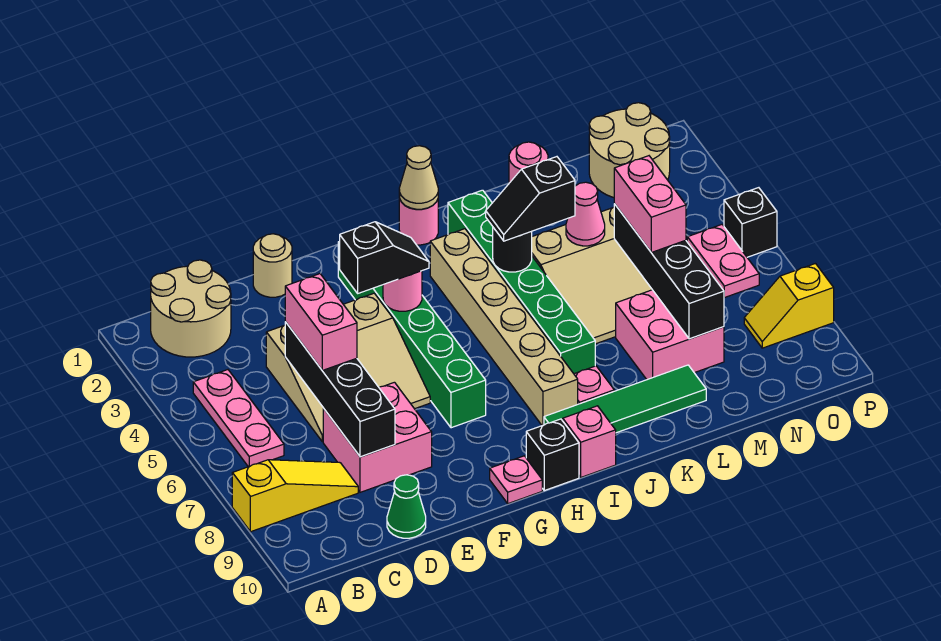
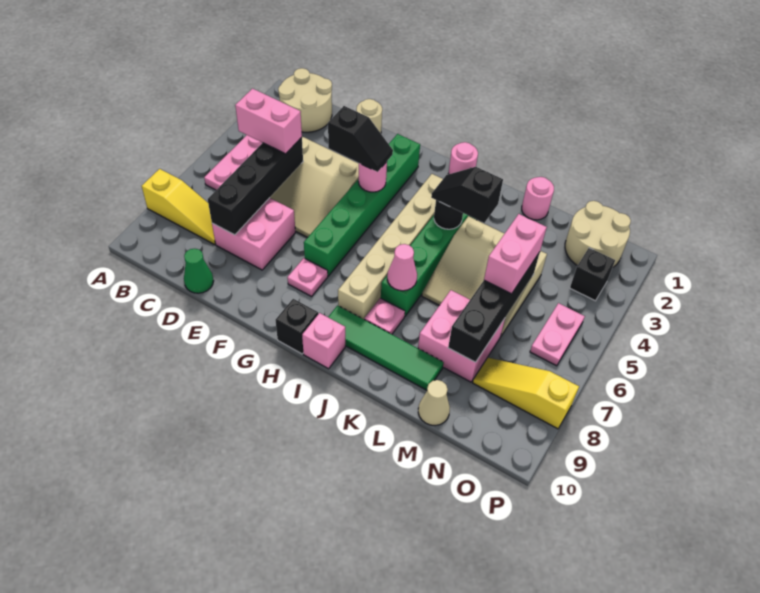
pink 1x2 brick [285,274,357,370] -> pink 1x2 brick turned to [235,89,302,154]
pink 1x1 plate [490,456,542,504] -> pink 1x1 plate moved to [287,258,328,297]
tan 1x1 cone [399,146,438,209] -> tan 1x1 cone moved to [418,380,450,426]
pink 1x1 cone [566,182,605,246] -> pink 1x1 cone moved to [387,244,417,291]
yellow 1x2 slope [744,264,834,348] -> yellow 1x3 slope [473,358,579,429]
black 1x1 brick [724,188,777,257] -> black 1x1 brick moved to [570,248,615,301]

